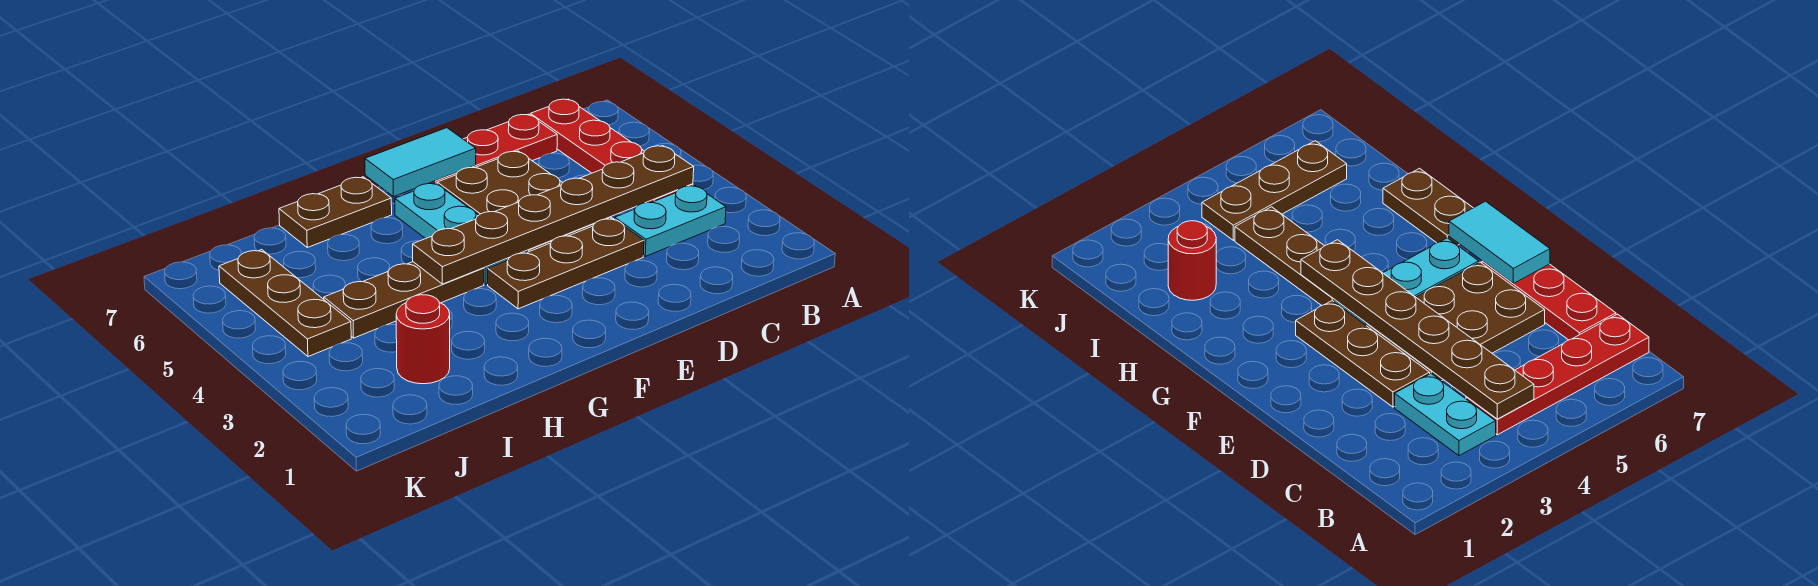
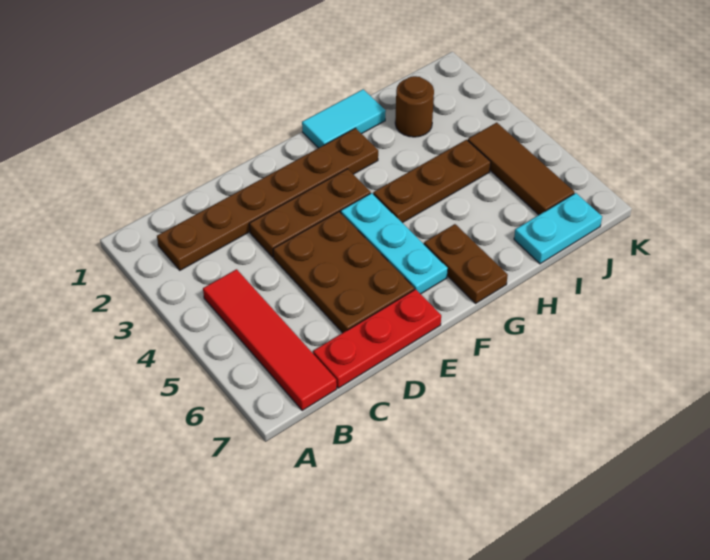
cyan 1x2 plate [615,185,726,256] -> cyan 1x2 plate moved to [514,193,602,264]
red 1x4 plate [530,99,693,203] -> red 1x4 tile [203,269,337,411]
brown 1x6 plate [413,146,694,284] -> brown 1x6 plate moved to [157,128,378,270]
cyan 1x2 tile [365,128,476,197] -> cyan 1x2 tile moved to [302,89,386,148]
brown 1x2 plate [279,177,392,247] -> brown 1x2 plate turned to [424,224,508,303]
red 1x1 round brick [396,295,450,384] -> brown 1x1 round brick [395,76,434,137]
brown 1x3 plate [219,250,351,357] -> brown 1x3 tile [468,123,574,215]

